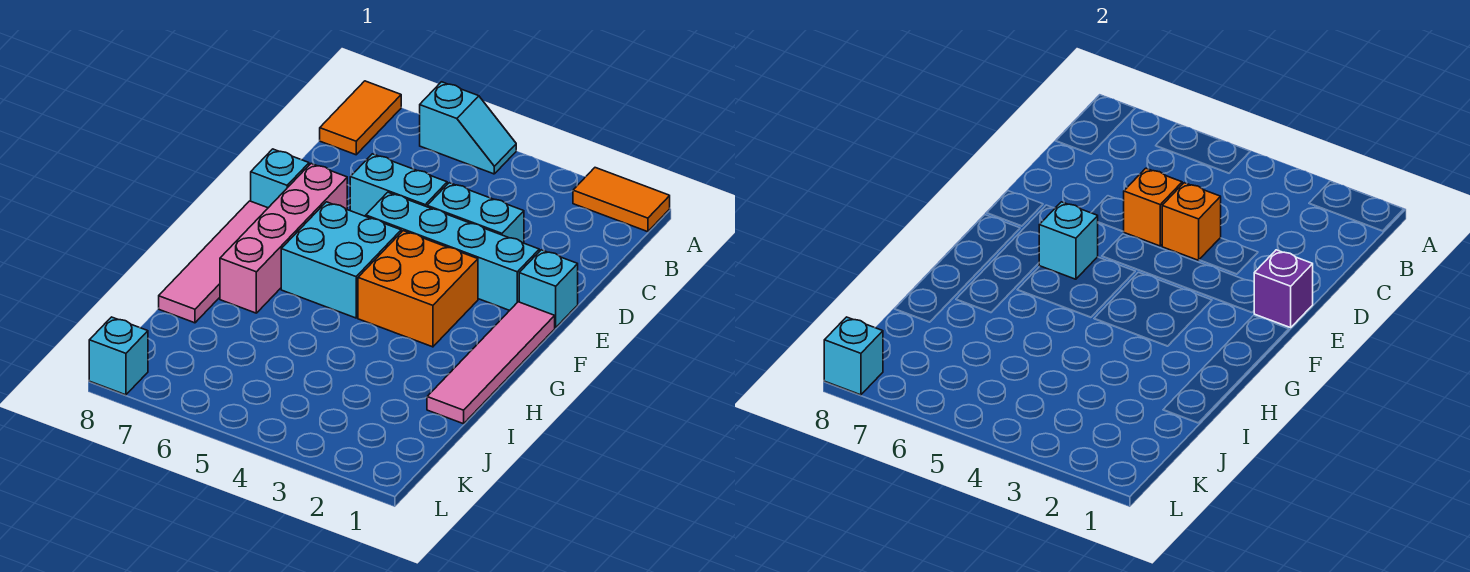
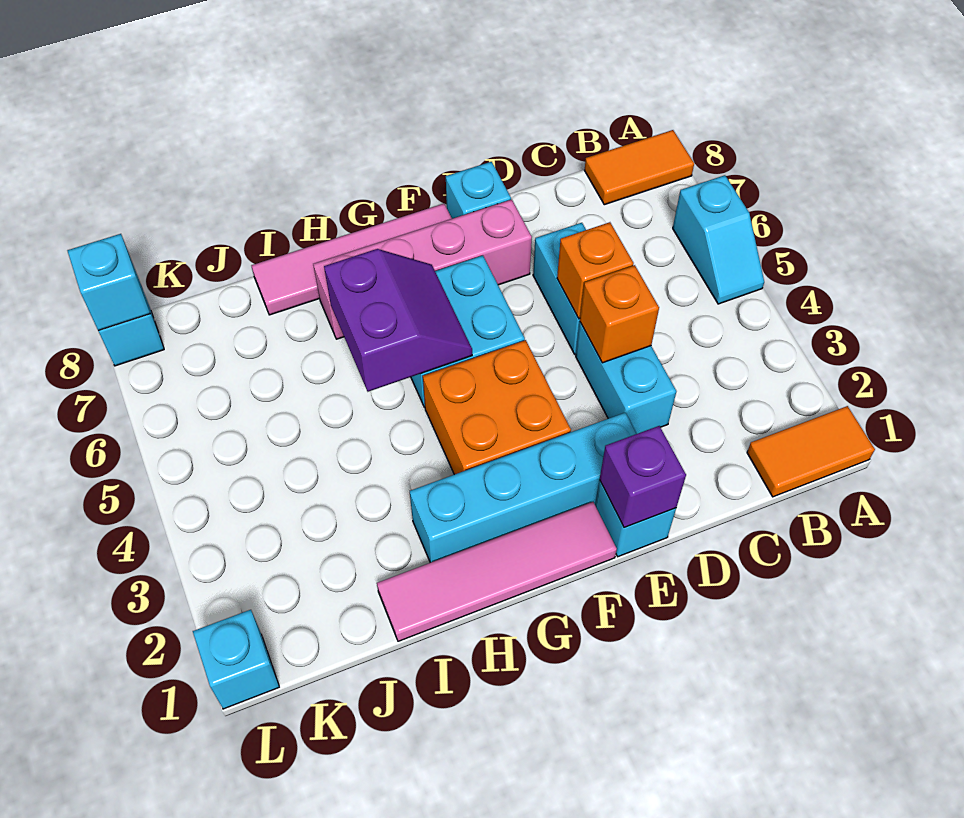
orange 1x2 tile [573,168,670,232] -> orange 1x2 tile turned to [747,406,875,497]
cyan 1x4 brick [366,192,539,310] -> cyan 1x4 brick turned to [410,413,637,563]
cyan 1x1 brick [1039,202,1098,279] -> cyan 1x1 brick moved to [193,610,279,709]
none -> purple 2x2 slope [324,249,472,392]

